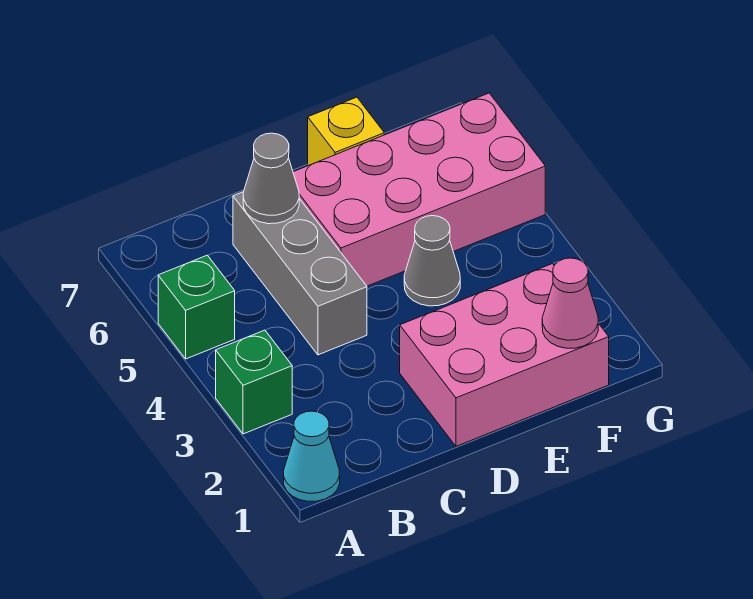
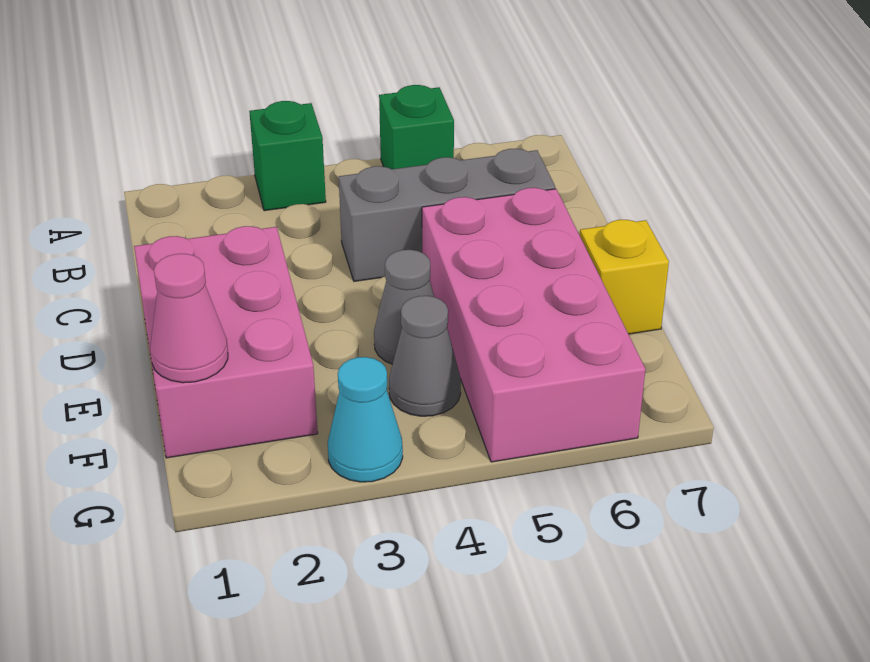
cyan 1x1 cone [284,411,340,501] -> cyan 1x1 cone moved to [328,357,403,482]
grey 1x1 cone [243,133,299,224] -> grey 1x1 cone moved to [389,296,461,416]

